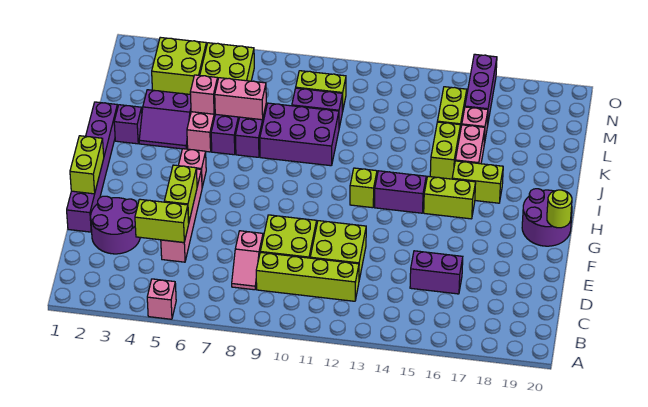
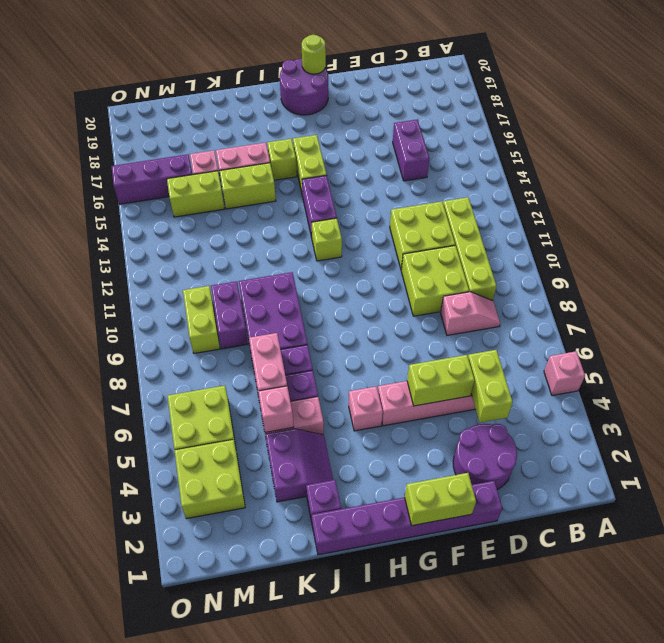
lime 1x2 brick [452,161,503,203] -> lime 1x1 brick [267,139,297,180]

